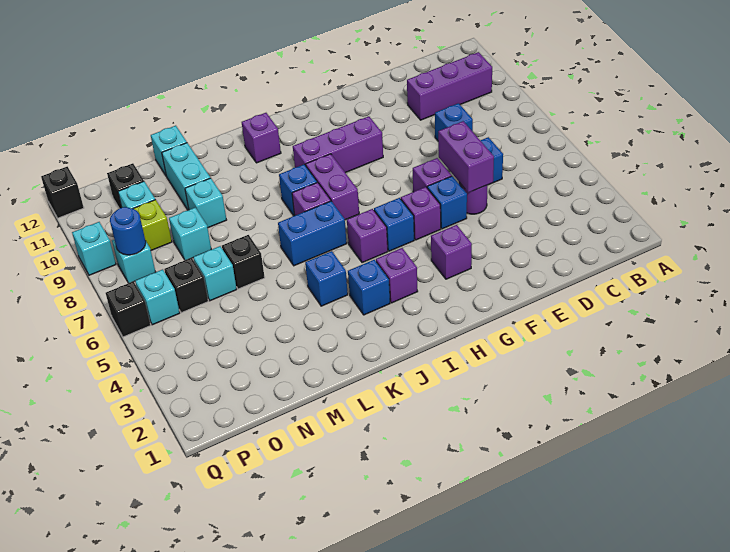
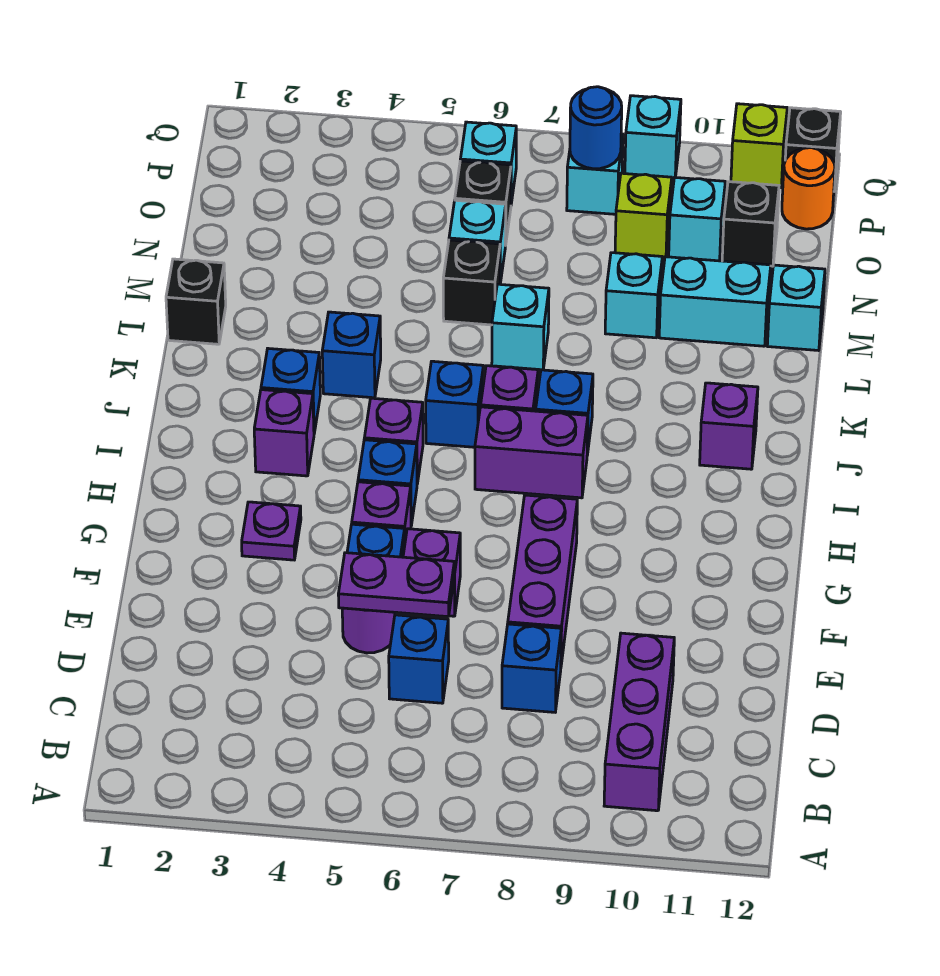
purple 1x2 brick [438,121,494,193] -> purple 1x2 plate [338,553,454,617]
purple 1x1 brick [431,225,472,279] -> purple 1x1 plate [242,502,301,560]
purple 1x3 brick [293,116,383,173] -> purple 1x3 brick moved to [508,495,577,664]
blue 1x2 brick [278,201,347,266] -> blue 1x1 brick [426,361,483,447]
cyan 1x1 brick [169,208,211,260] -> cyan 1x1 brick moved to [492,284,549,370]
none -> orange 1x1 round brick [782,148,835,229]
black 1x1 brick [106,281,151,337] -> black 1x1 brick moved to [166,259,226,344]
none -> lime 1x1 brick [731,104,787,188]

